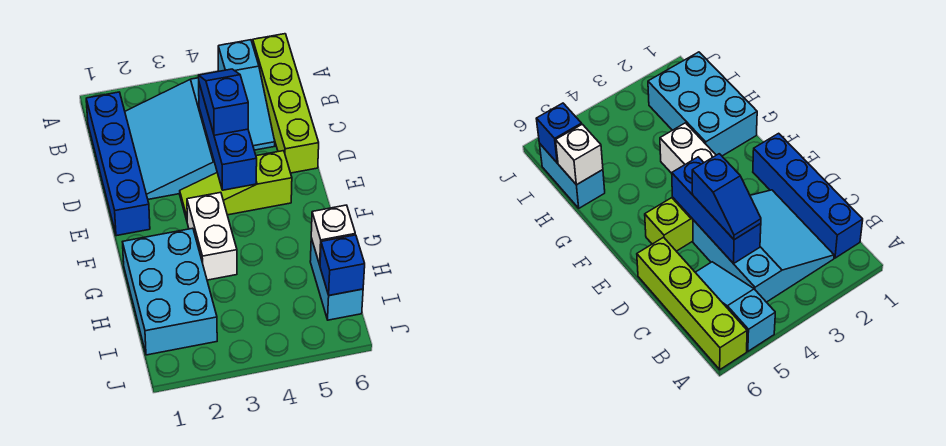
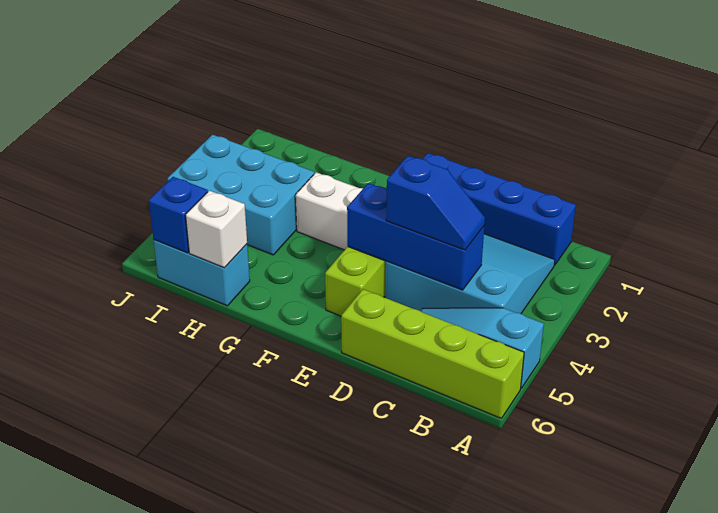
cyan 2x3 brick [123,228,217,355] -> cyan 2x3 brick moved to [168,135,314,255]

